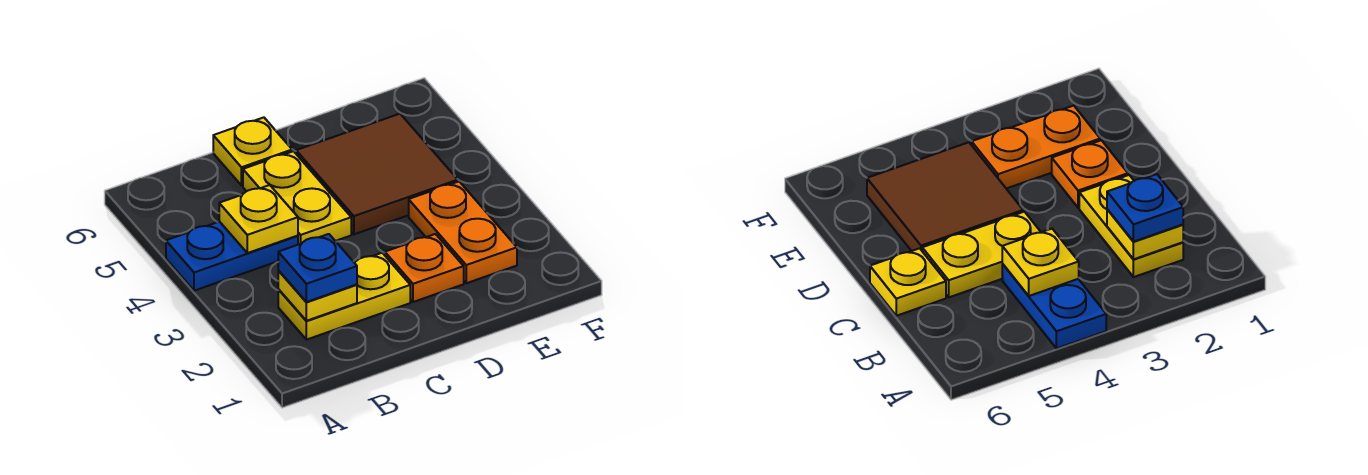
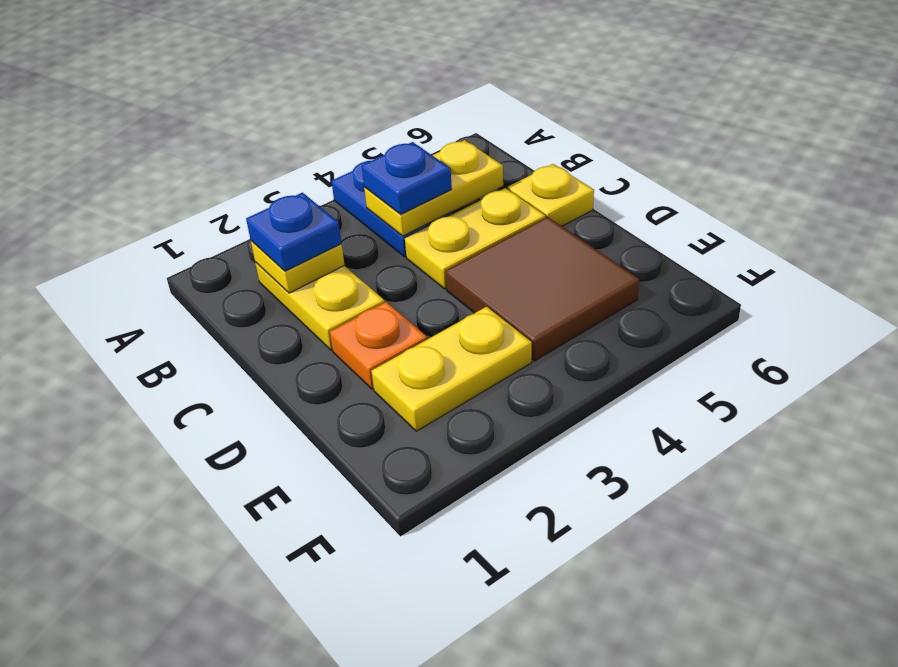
yellow 1x1 plate [219,185,298,253] -> yellow 1x2 plate [364,140,503,236]
none -> blue 1x1 plate [362,142,452,214]
orange 1x2 plate [409,182,517,283] -> yellow 1x2 plate [371,307,532,431]

